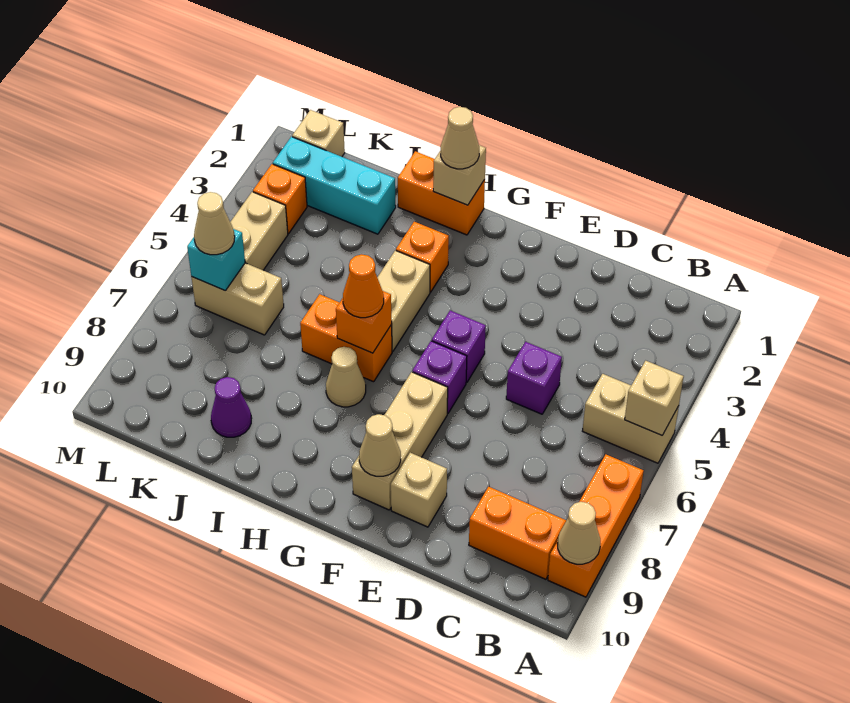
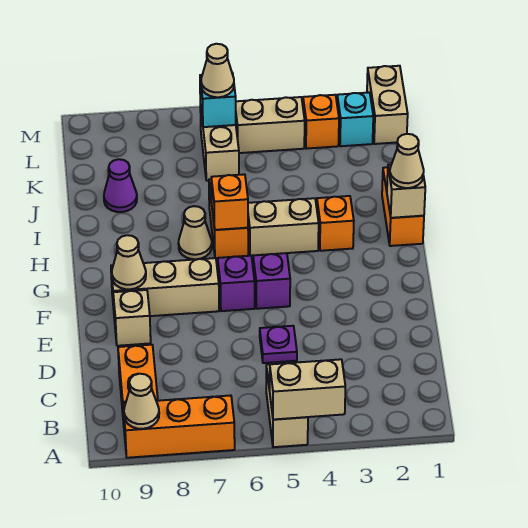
tan 1x1 brick [625,361,684,435] -> tan 1x2 brick [270,359,345,420]
purple 1x1 brick [506,342,562,414] -> purple 1x1 plate [260,326,297,363]
orange 1x1 cone [343,254,384,318] -> none
cyan 1x3 brick [273,137,396,234] -> cyan 1x1 brick [337,92,373,146]
tan 1x1 brick [292,110,345,157] -> tan 1x2 brick [367,66,408,144]

